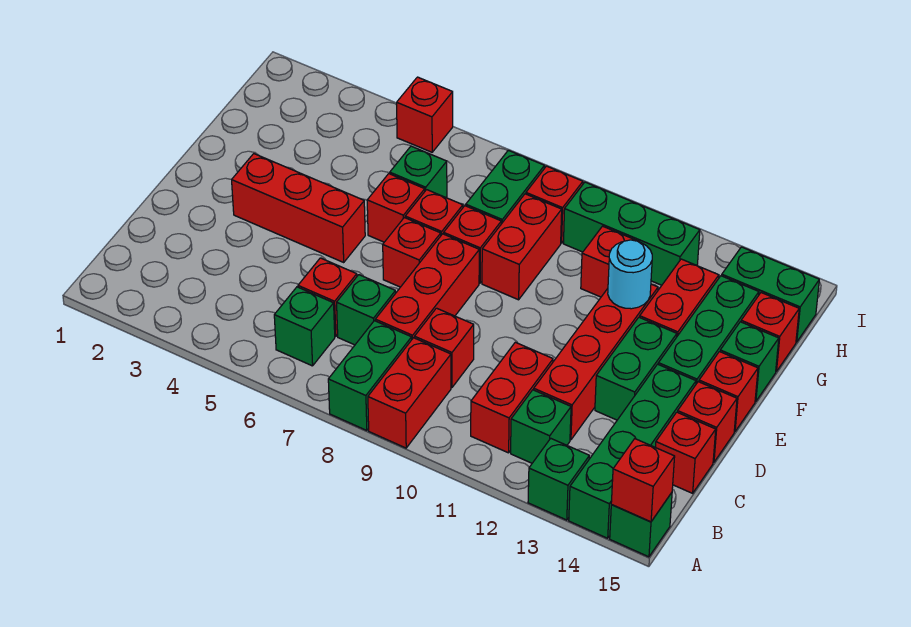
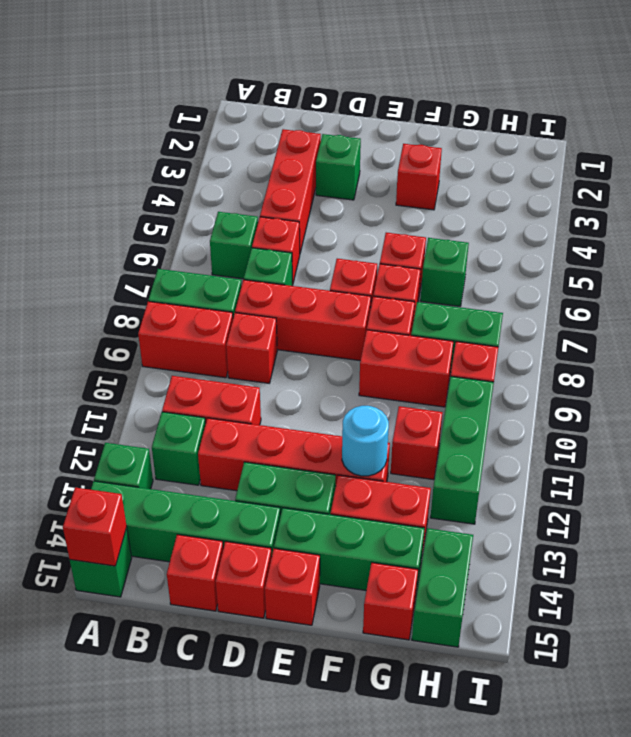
red 1x3 brick [232,154,365,262] -> red 1x3 brick moved to [260,129,321,253]
green 1x1 brick [720,322,779,401] -> green 1x1 brick moved to [316,134,361,200]
red 1x1 brick [397,77,453,152] -> red 1x1 brick moved to [396,144,442,210]

